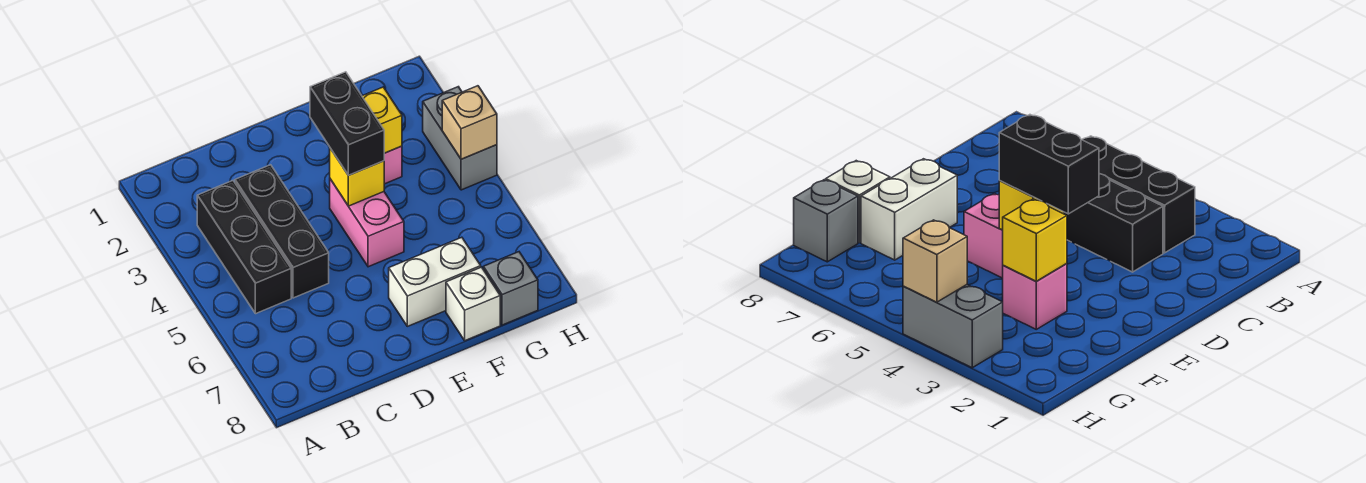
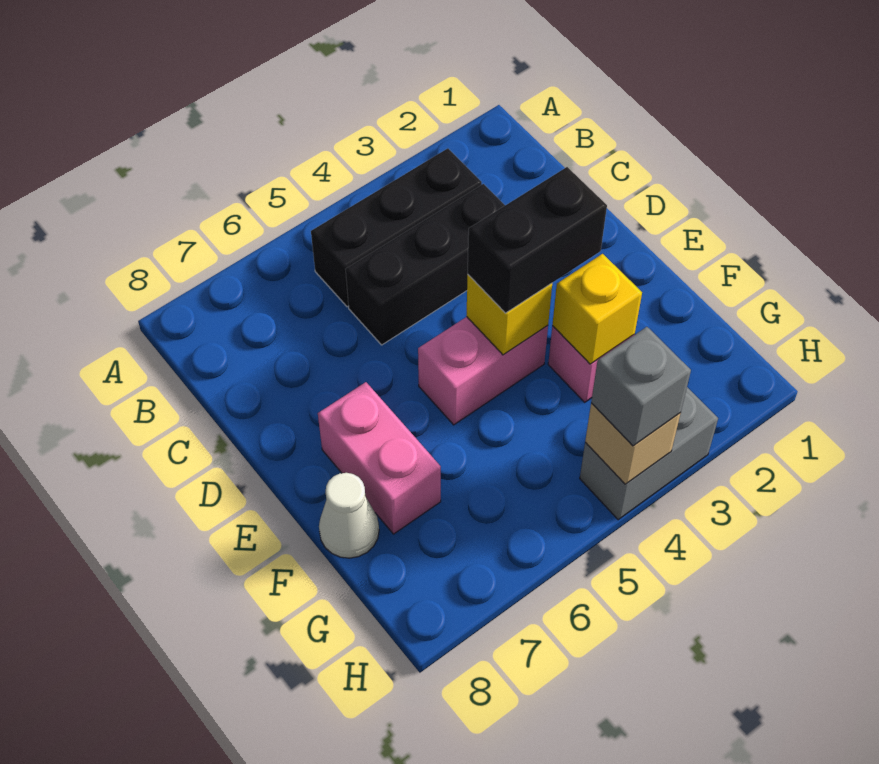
white 1x2 brick [389,237,481,326] -> pink 1x2 brick [318,382,441,534]
white 1x1 brick [446,267,500,341] -> white 1x1 cone [319,473,379,558]
grey 1x1 brick [483,252,538,325] -> grey 1x1 brick moved to [591,327,691,446]

